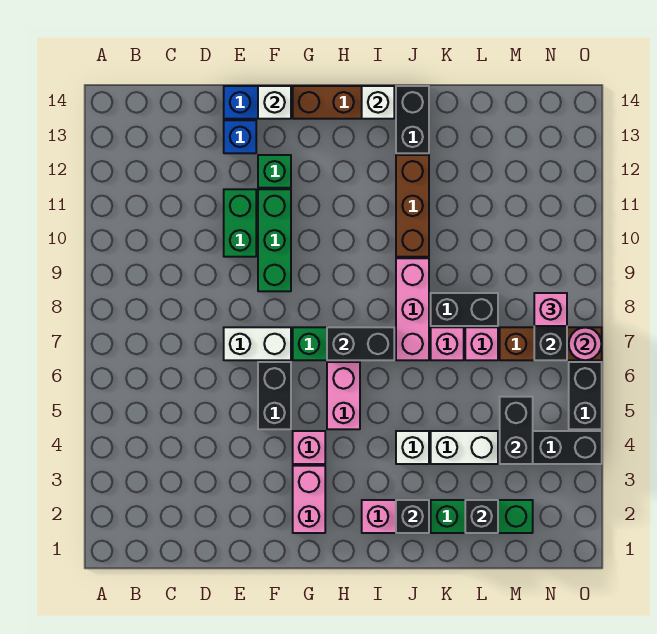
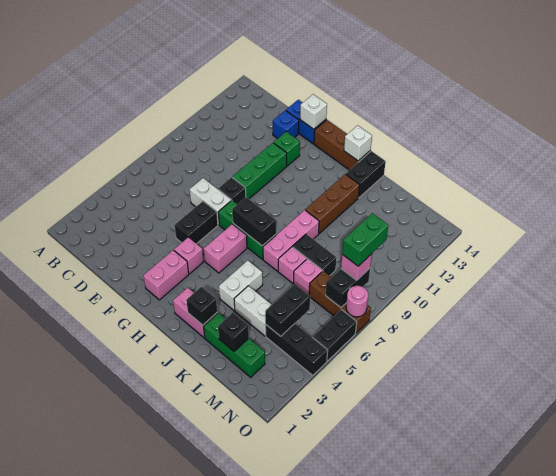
green 1x2 brick [224,189,256,257] -> green 1x2 brick moved to [342,213,388,266]
none -> black 1x1 brick [218,177,246,204]
white 1x1 brick [396,431,429,464] -> white 1x2 brick [219,260,263,311]

